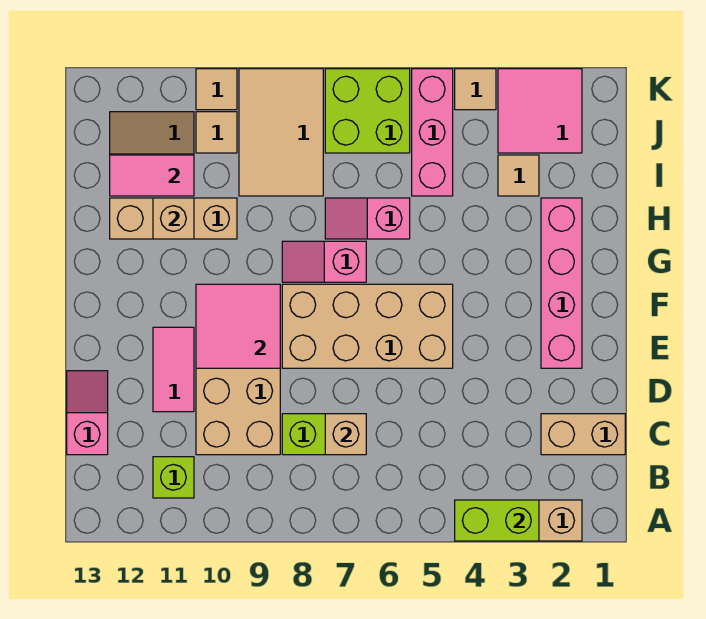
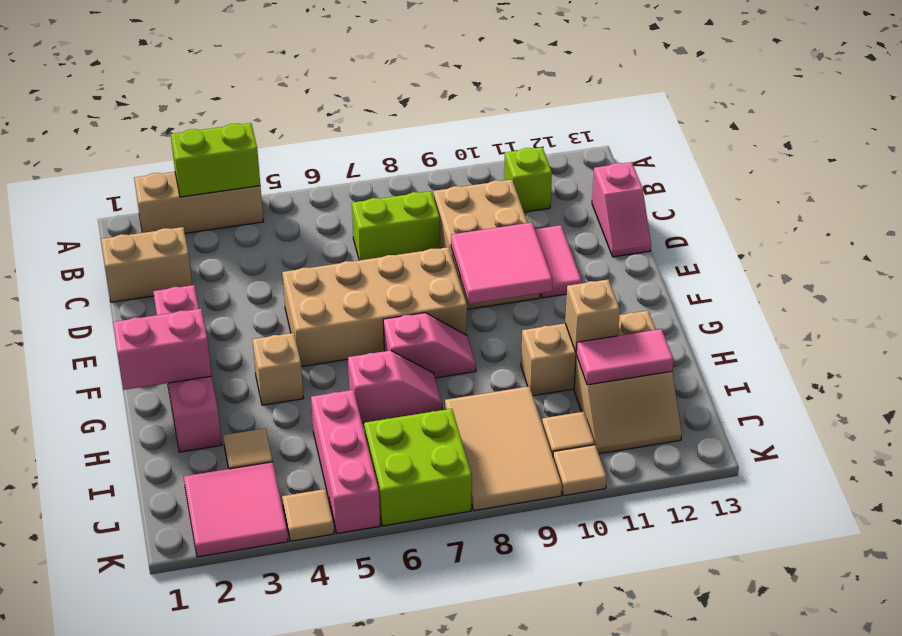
tan 1x1 brick [325,414,366,455] -> tan 1x1 brick moved to [252,333,304,405]
none -> pink 1x2 brick [113,309,212,390]

